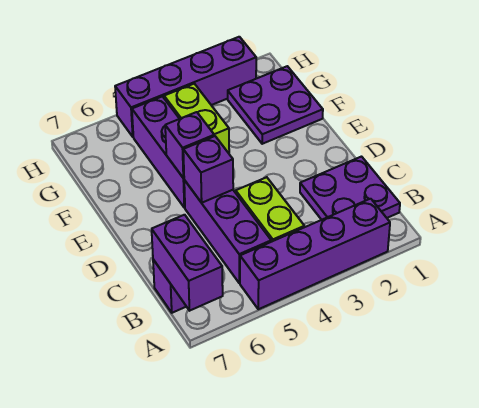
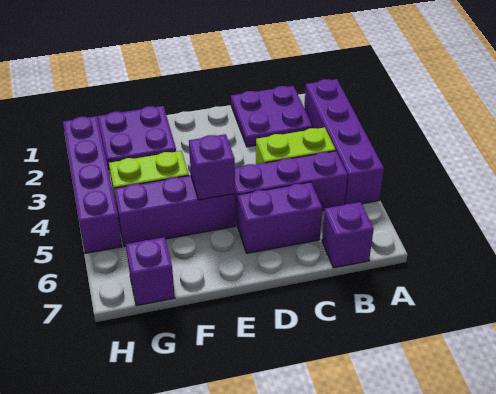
purple 1x2 brick [152,215,223,311] -> purple 1x2 brick moved to [237,182,322,253]
purple 1x1 brick [183,136,233,203] -> purple 1x1 brick moved to [126,237,175,306]

